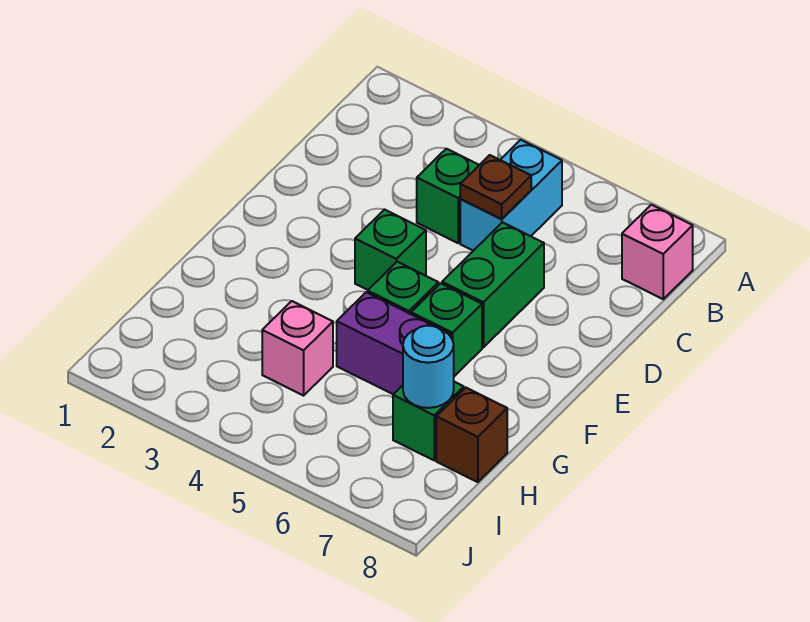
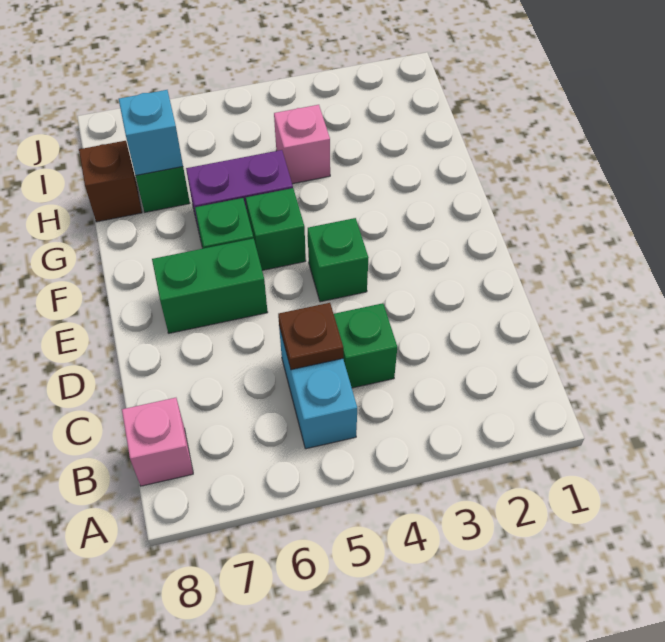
green 1x2 brick [442,222,544,347] -> green 1x2 brick turned to [152,238,268,333]
cyan 1x1 round brick [403,326,454,408] -> cyan 1x1 brick [119,90,183,175]

